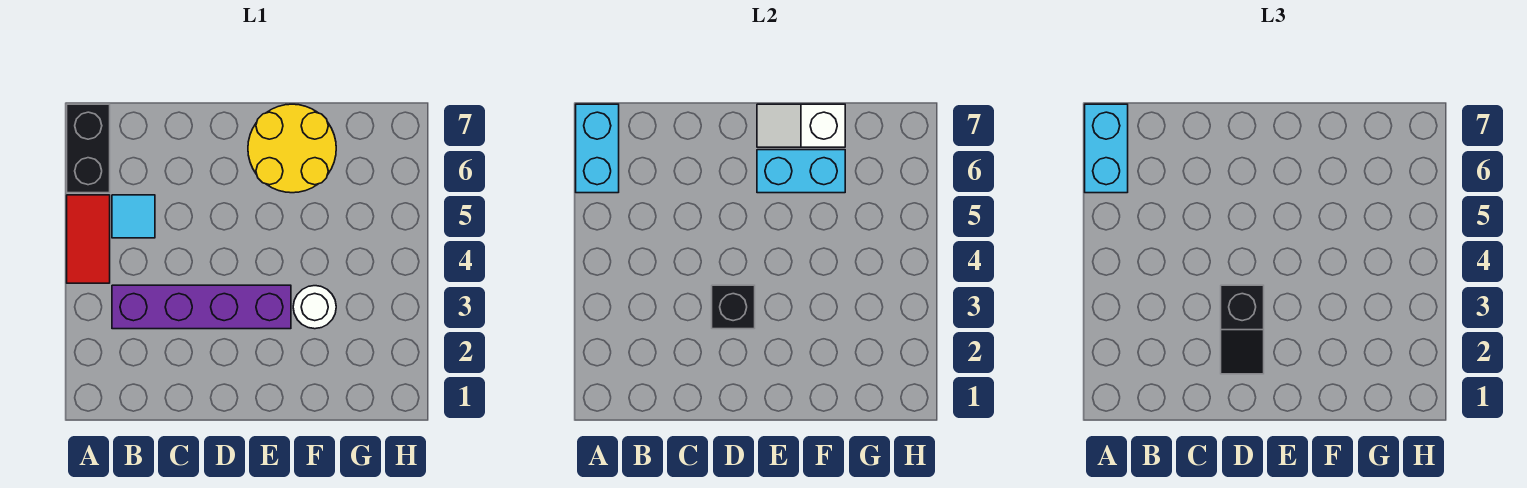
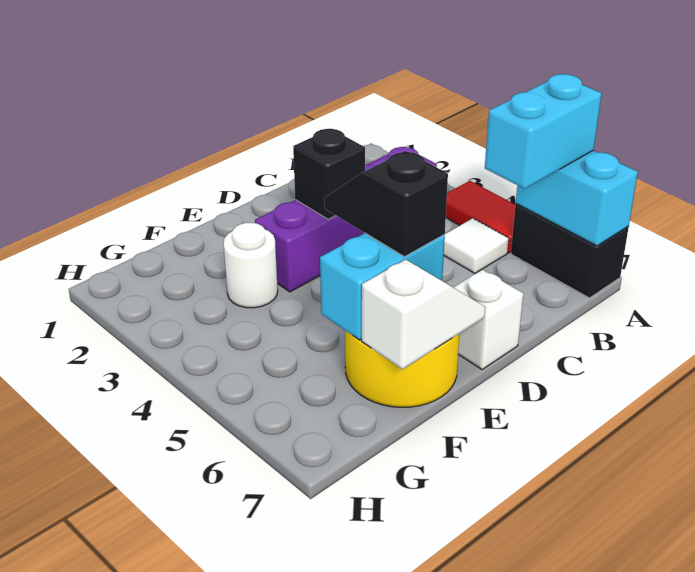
cyan 1x2 brick [1085,104,1128,193] -> cyan 1x2 brick turned to [485,74,602,189]
cyan 1x1 tile [112,195,155,238] -> white 1x1 tile [444,218,509,273]
black 1x2 slope [1221,285,1264,374] -> black 1x2 slope moved to [324,151,448,257]
none -> white 1x1 brick [453,270,523,369]

